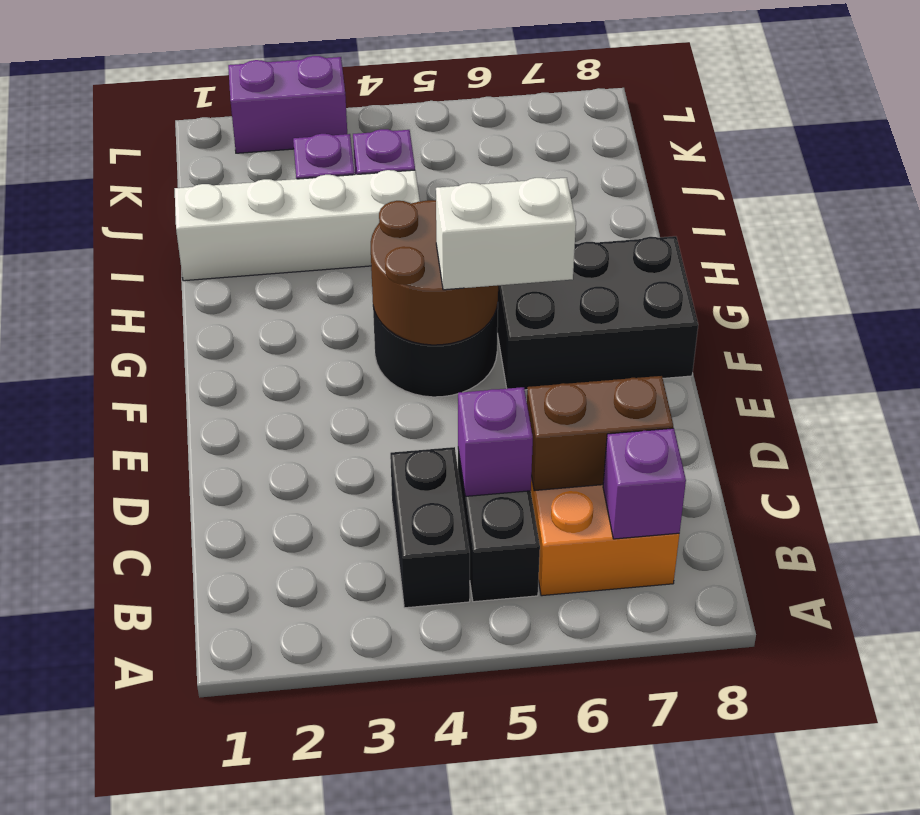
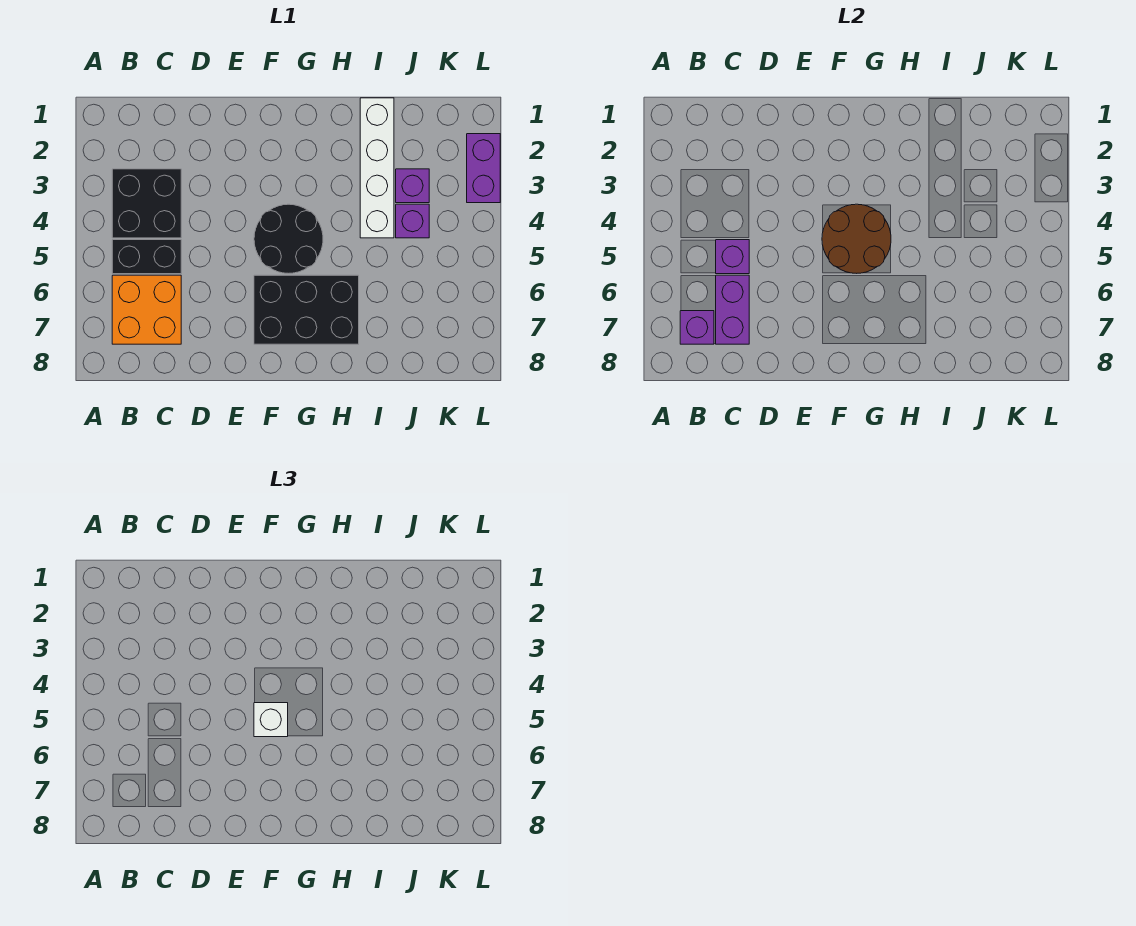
black 1x2 brick [390,447,470,608] -> black 2x2 brick [112,169,181,238]
brown 1x2 brick [527,376,673,491] -> purple 1x2 brick [716,275,749,344]
white 1x2 brick [436,178,576,290] -> white 1x1 brick [254,703,288,737]
black 2x3 brick [497,236,698,390] -> black 2x3 brick turned to [254,275,359,344]

